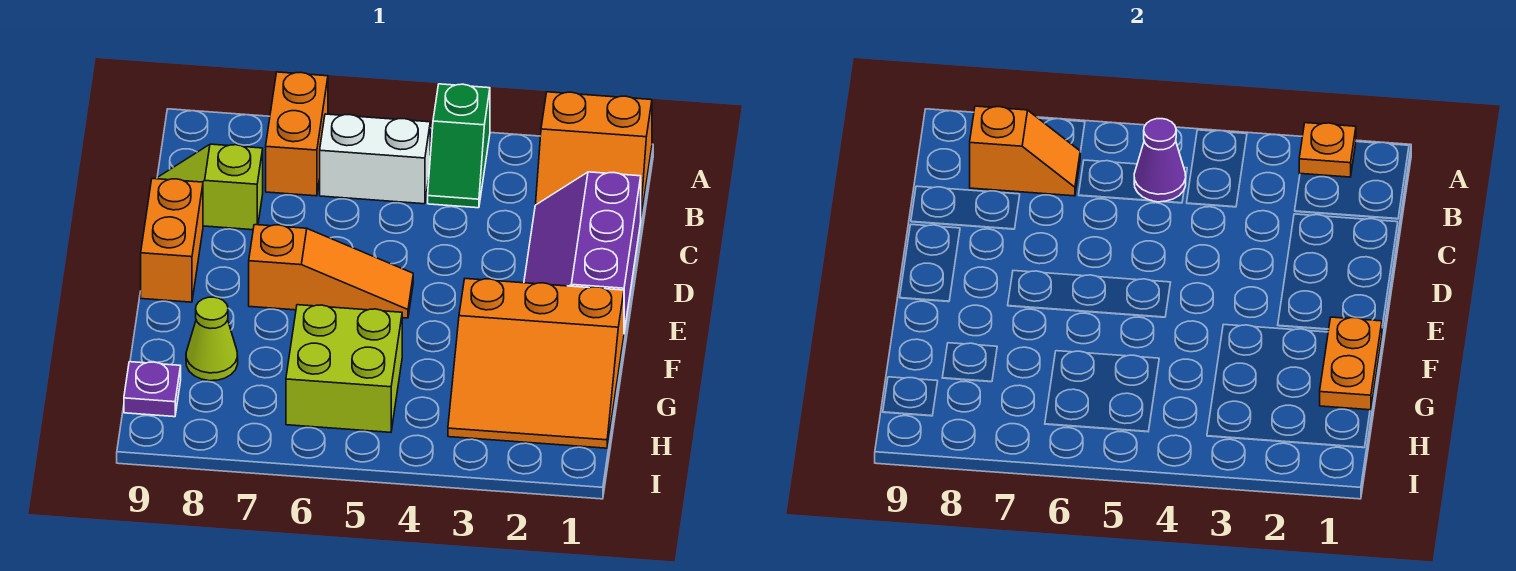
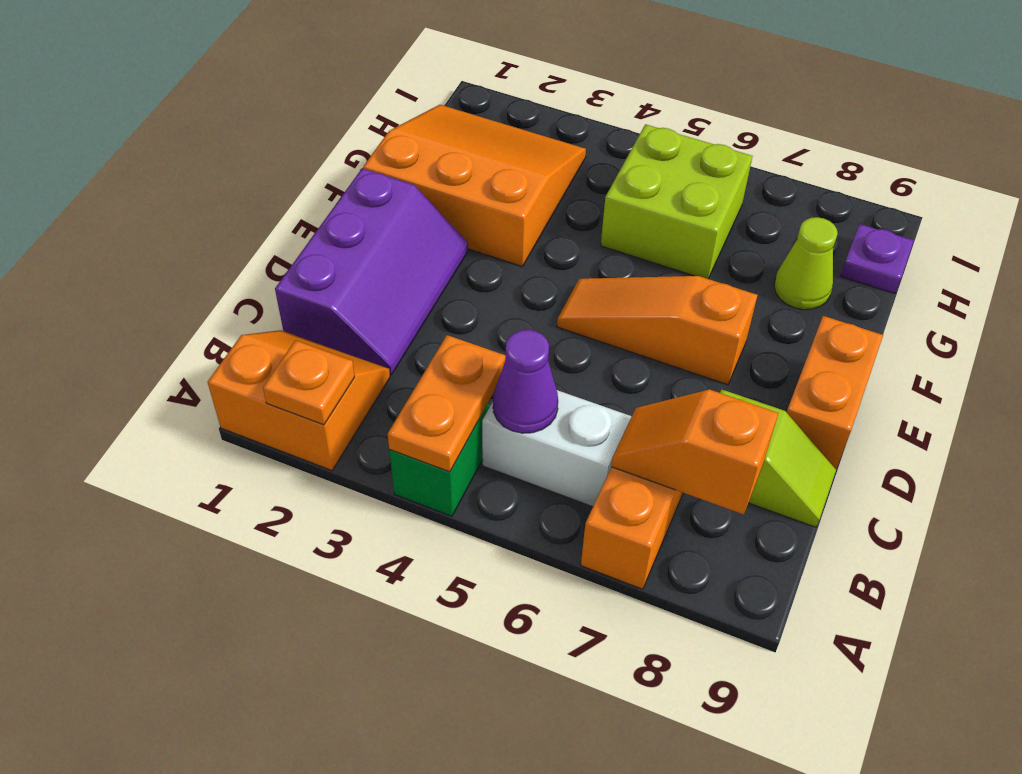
orange 1x2 plate [1320,317,1382,410] -> orange 1x2 plate moved to [388,335,506,472]

